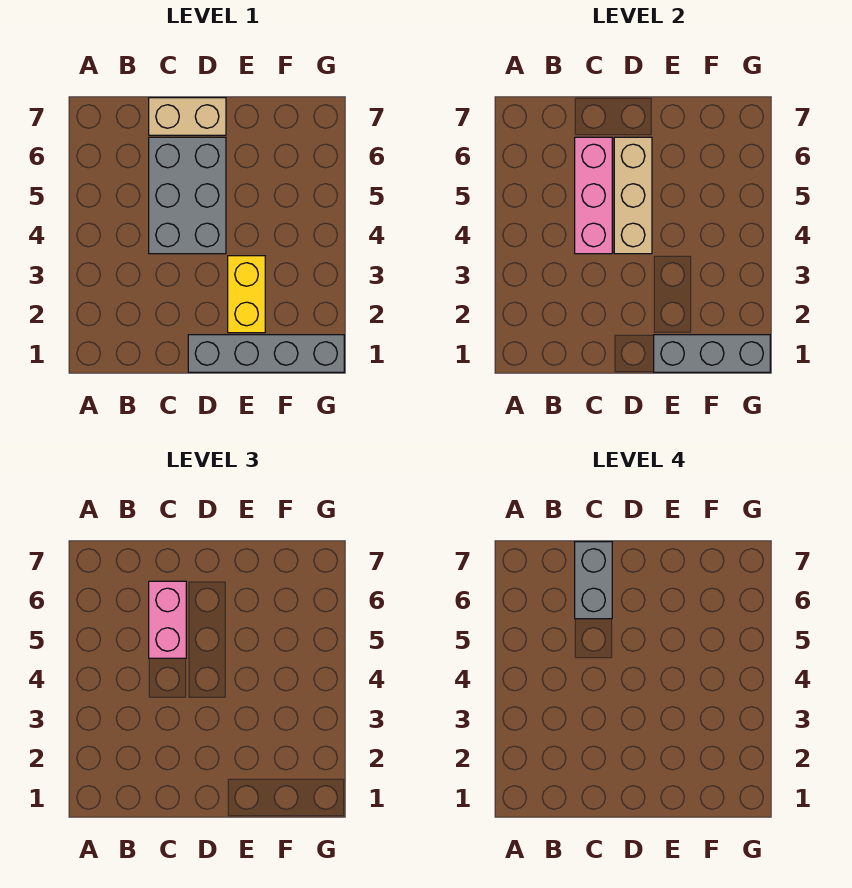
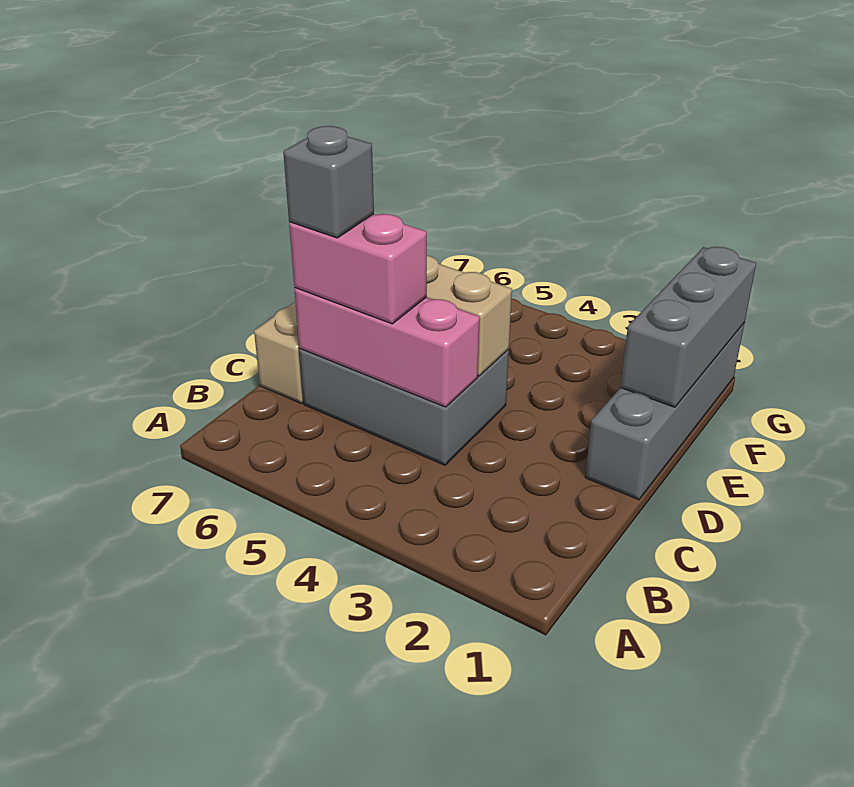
grey 1x2 brick [575,542,612,619] -> grey 1x1 brick [283,126,374,238]
yellow 1x2 brick [228,256,265,333] -> none

